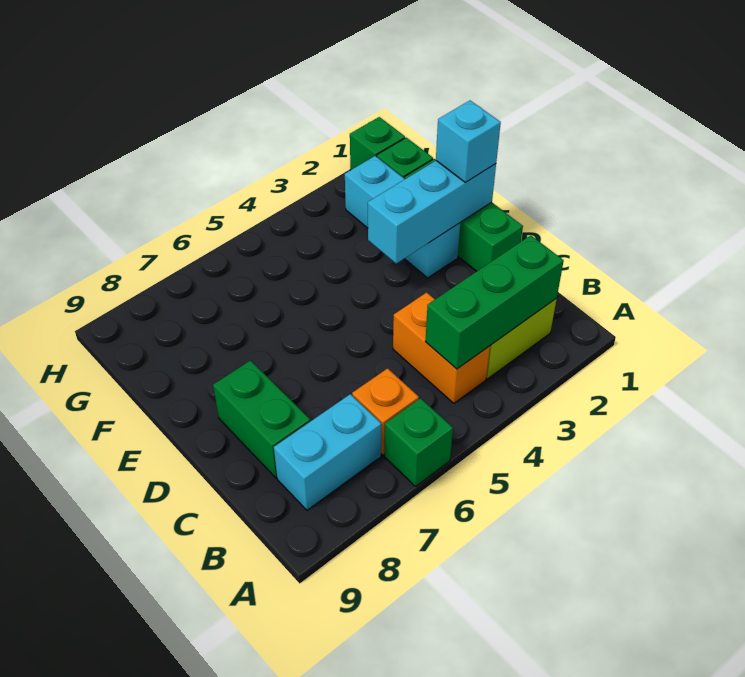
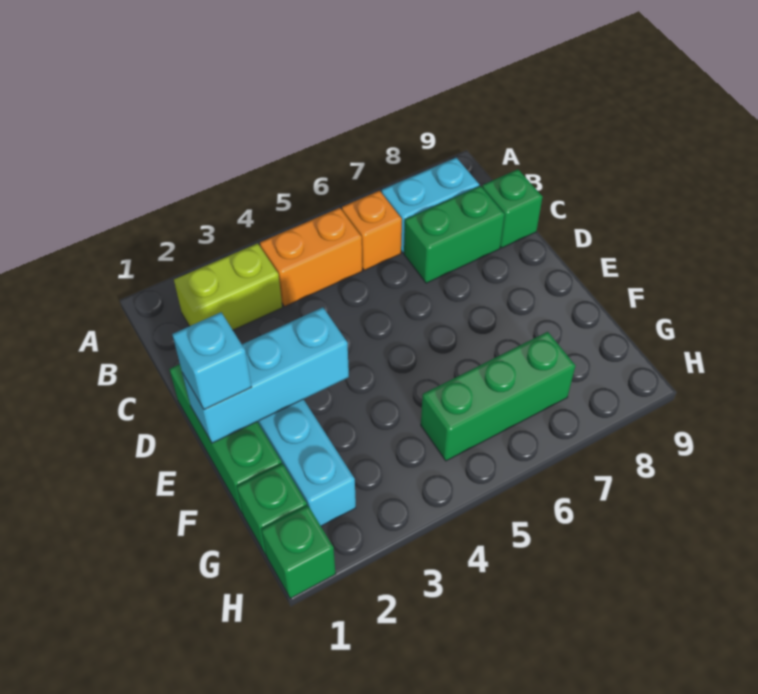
green 1x1 brick [384,398,453,486] -> green 1x1 brick moved to [482,169,542,248]
green 1x3 brick [425,235,564,369] -> green 1x3 brick moved to [421,332,575,461]
orange 1x2 brick [393,292,490,403] -> orange 1x2 brick turned to [260,208,362,307]
green 1x2 brick [213,361,310,478] -> green 1x2 brick turned to [404,186,505,283]

